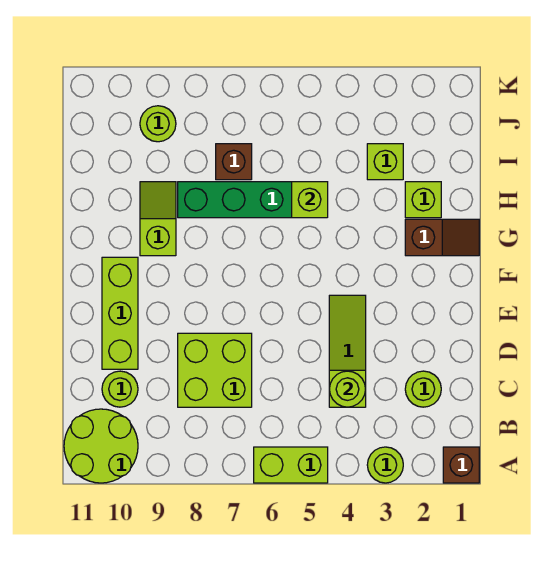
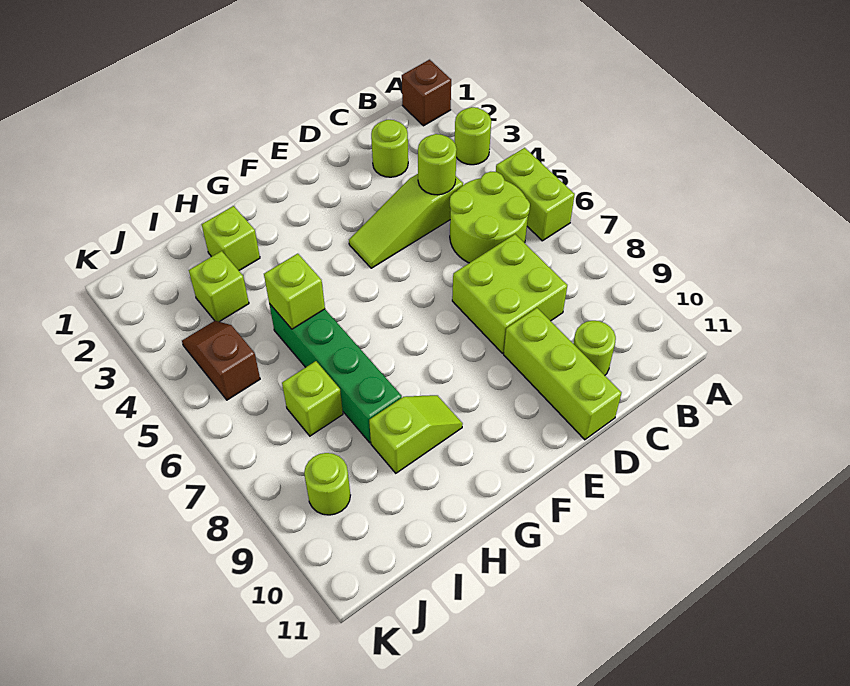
lime 2x2 round brick [64,409,138,483] -> lime 2x2 round brick moved to [450,172,530,263]
lime 1x3 brick [102,257,138,369] -> lime 1x3 brick turned to [504,308,622,440]
brown 1x2 slope [405,219,479,256] -> brown 1x2 slope moved to [182,321,260,400]
lime 1x2 slope [140,182,176,256] -> lime 1x2 slope turned to [369,395,463,473]
brown 1x1 brick [216,144,252,180] -> lime 1x1 brick [282,361,343,436]

